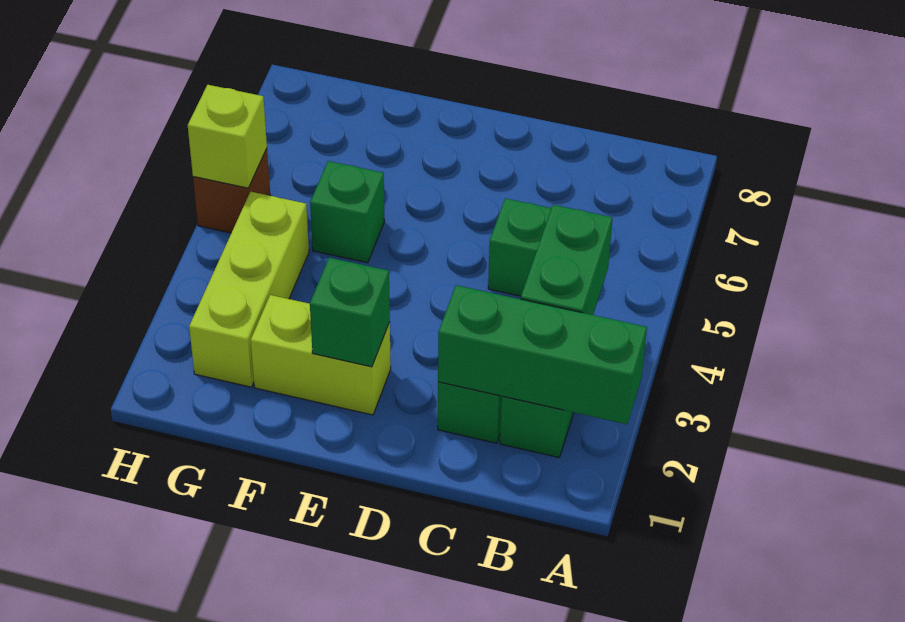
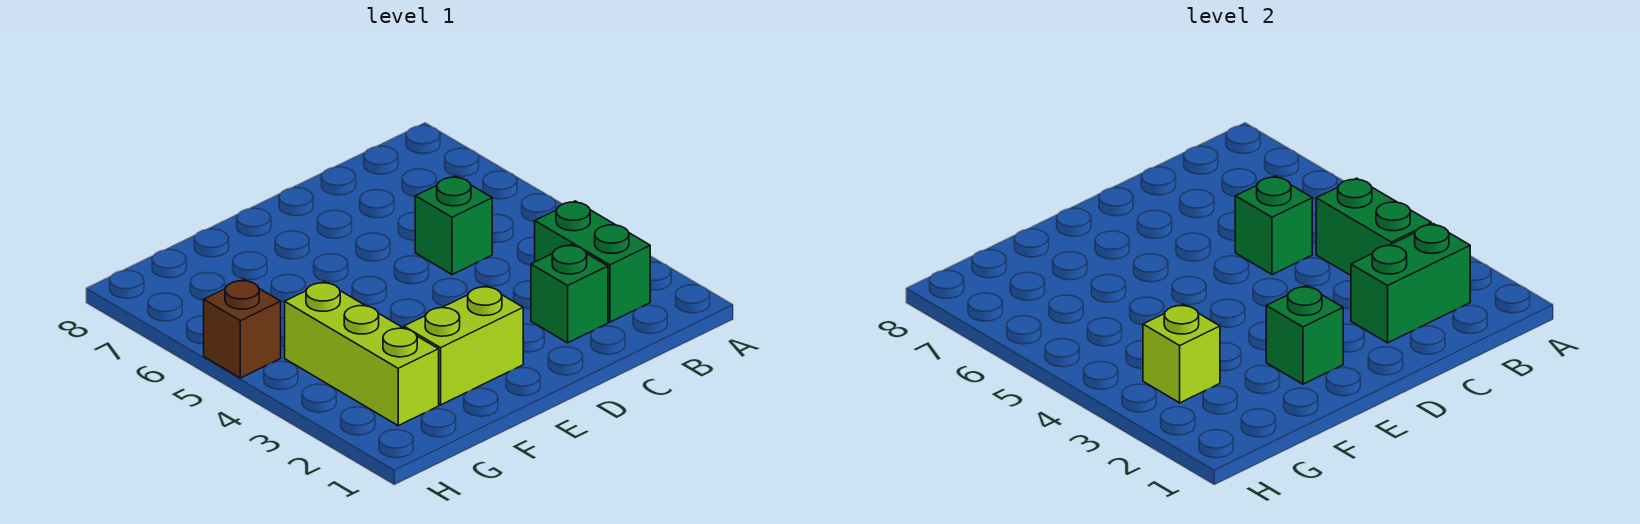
green 1x3 brick [438,285,647,424] -> green 1x2 brick [1351,224,1470,343]
green 1x1 brick [310,161,385,263] -> green 1x1 brick moved to [1235,176,1312,275]
lime 1x1 brick [188,85,267,188] -> lime 1x1 brick moved to [1143,304,1220,403]

